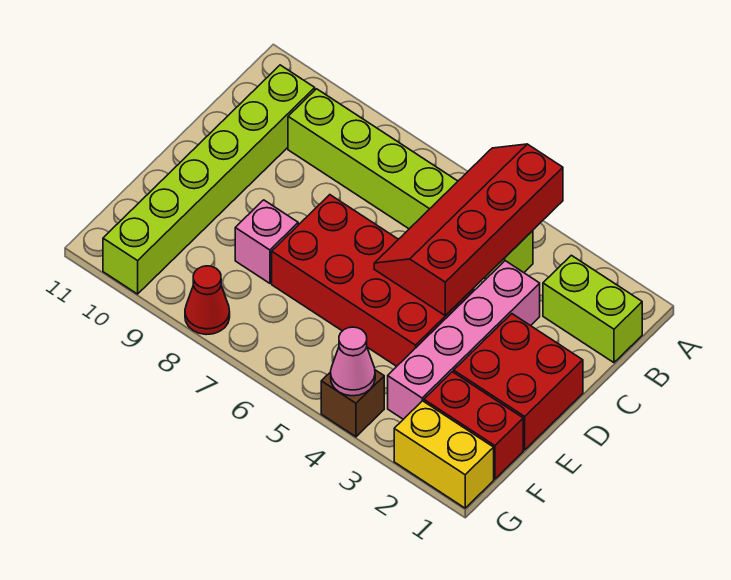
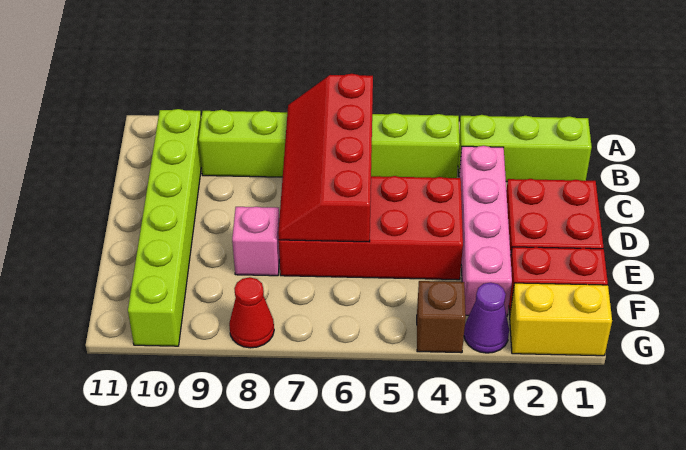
red 2x4 slope [374,144,563,316] -> red 2x4 slope moved to [278,74,373,242]
lime 1x2 brick [543,255,642,363] -> lime 1x3 brick [458,115,592,182]
none -> purple 1x1 cone [464,283,509,353]
pink 1x1 cone [331,327,375,396] -> none

